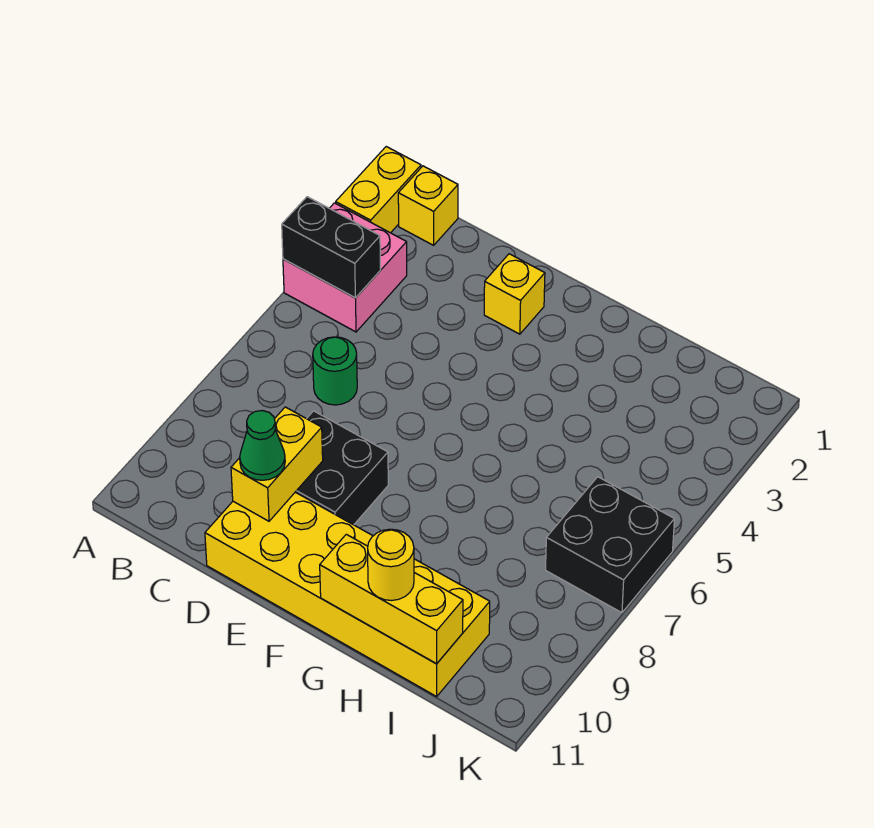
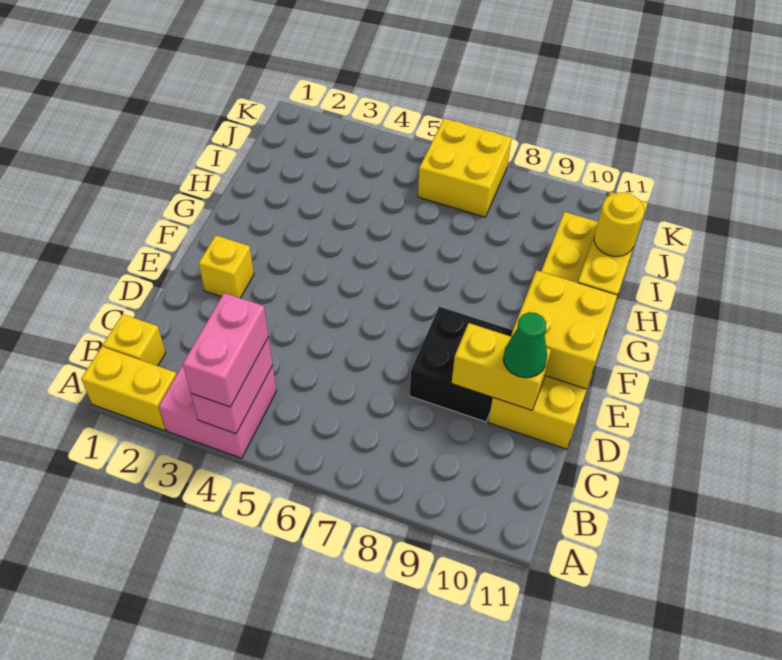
black 1x2 brick [282,197,381,298] -> pink 1x2 brick [191,337,273,434]
none -> pink 1x2 brick [183,293,269,407]
green 1x1 round brick [313,337,357,405] -> none
none -> yellow 2x2 brick [511,270,617,389]
black 2x2 brick [546,477,674,613] -> yellow 2x2 brick [418,118,512,217]

